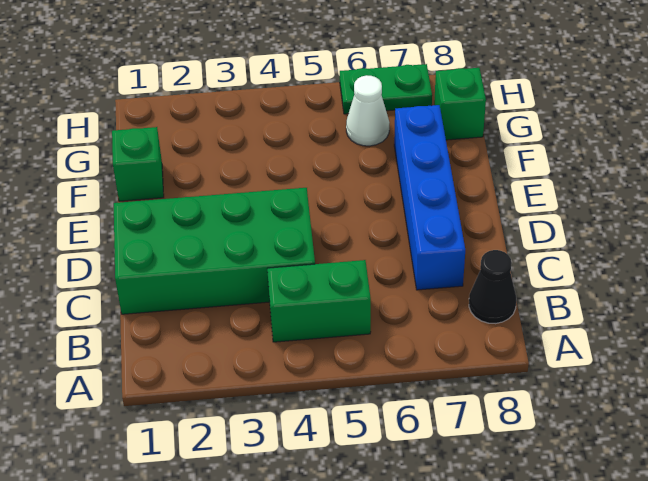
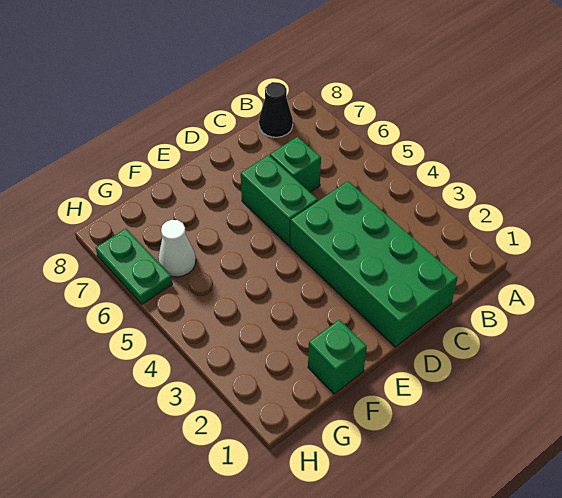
green 1x2 brick [267,260,371,342] -> green 1x2 brick moved to [241,155,318,246]
blue 1x4 brick [394,105,465,290] -> none
green 1x1 brick [434,68,486,140] -> green 1x1 brick moved to [270,137,321,192]

